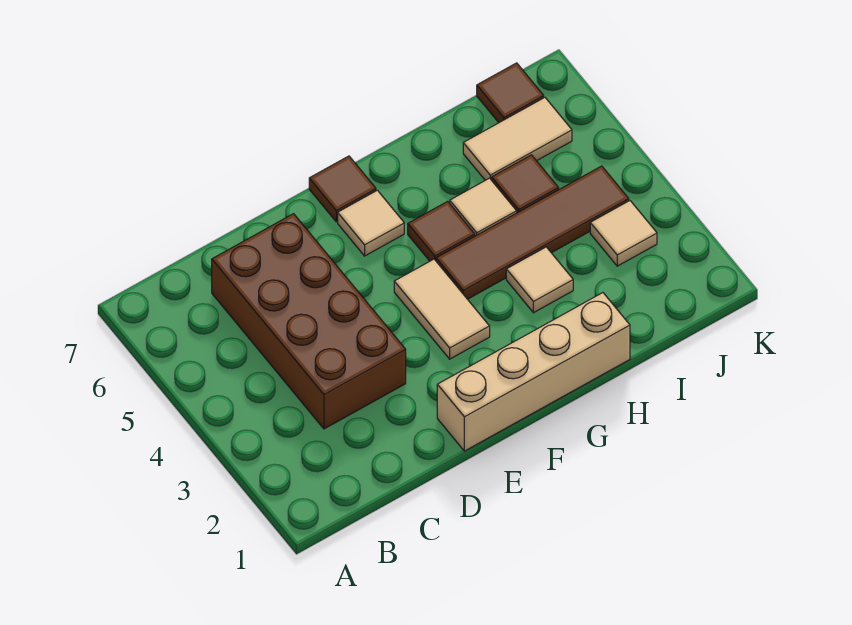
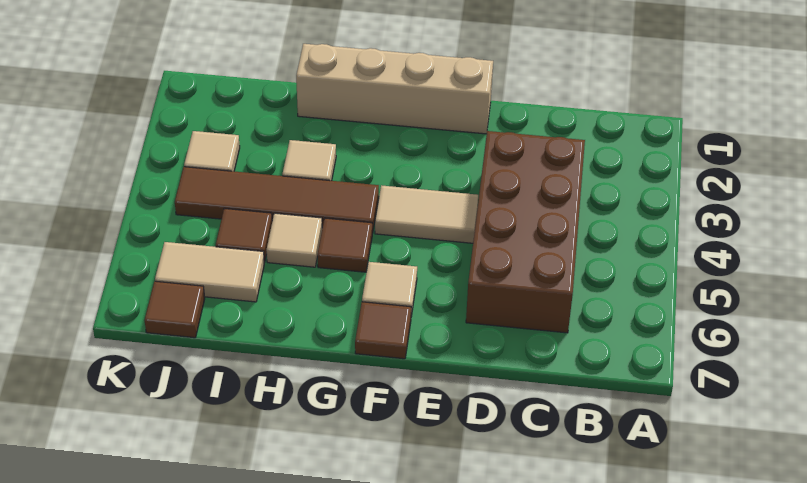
tan 1x2 tile [394,259,490,359] -> tan 1x2 tile turned to [375,185,478,243]

